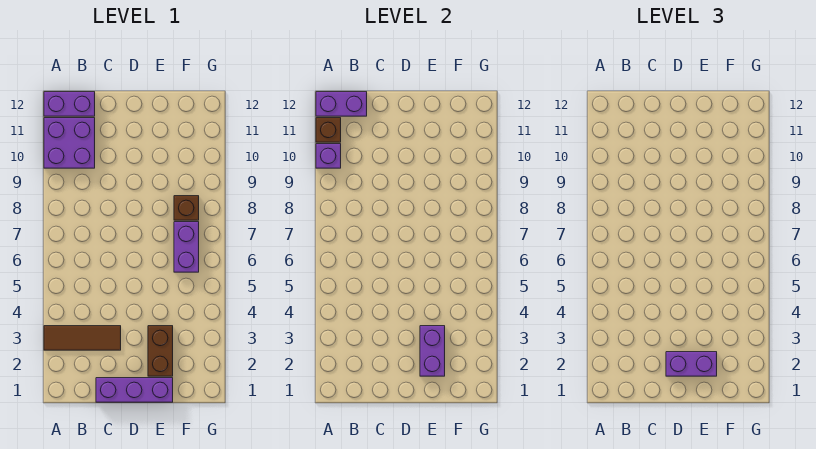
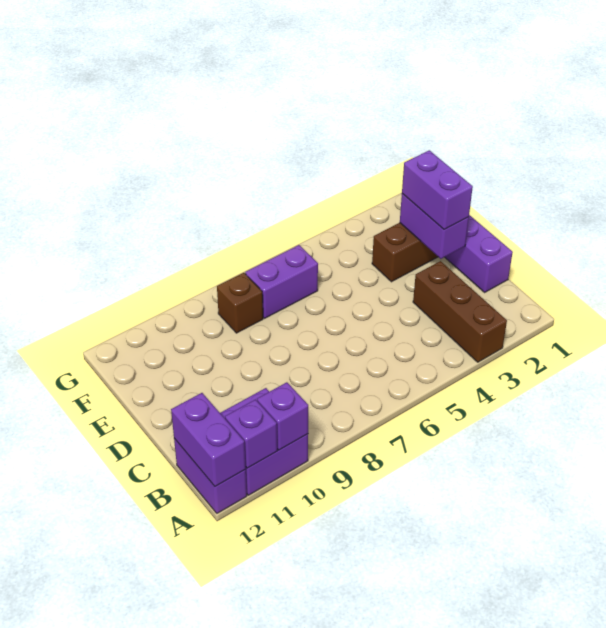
brown 1x3 tile [44,326,121,350] -> brown 1x3 brick [413,261,507,362]
brown 1x1 brick [316,118,341,142] -> purple 1x1 brick [225,400,277,468]
purple 1x2 brick [420,326,445,376] -> purple 1x2 brick turned to [400,194,469,259]

